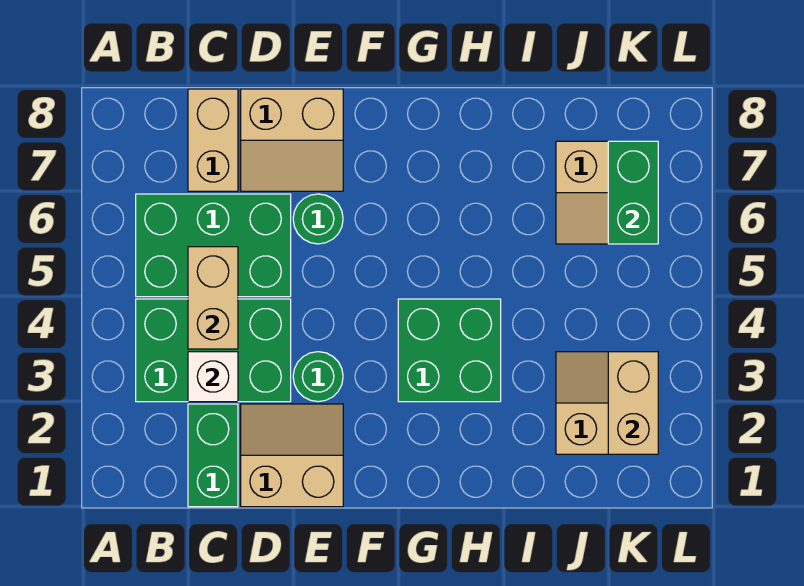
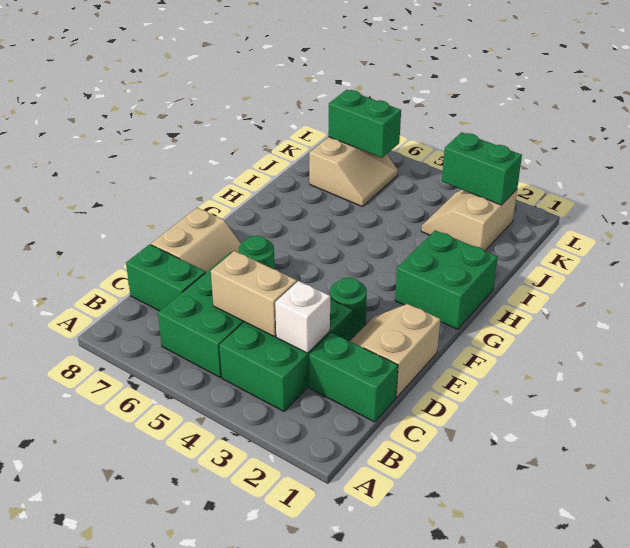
tan 1x2 brick [188,89,238,191] -> green 1x2 brick [126,244,206,311]
green 2x2 brick [398,299,501,402] -> green 2x2 brick moved to [395,230,498,329]
tan 1x2 brick [608,352,658,454] -> green 1x2 brick [442,132,522,205]

